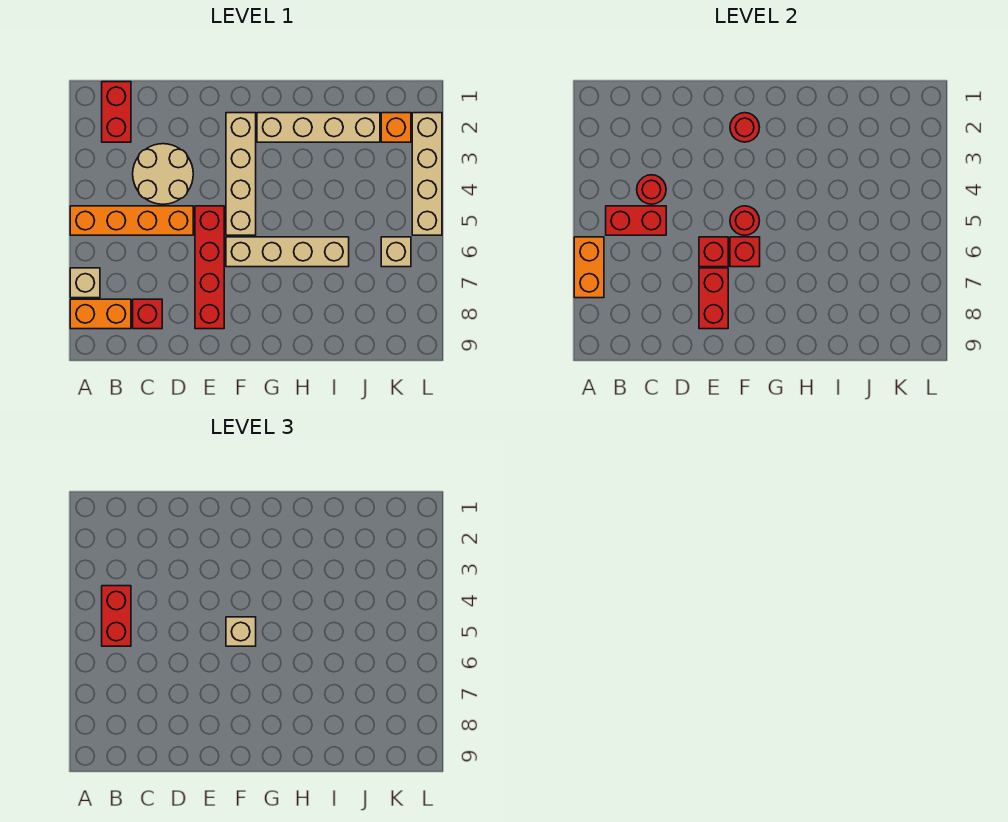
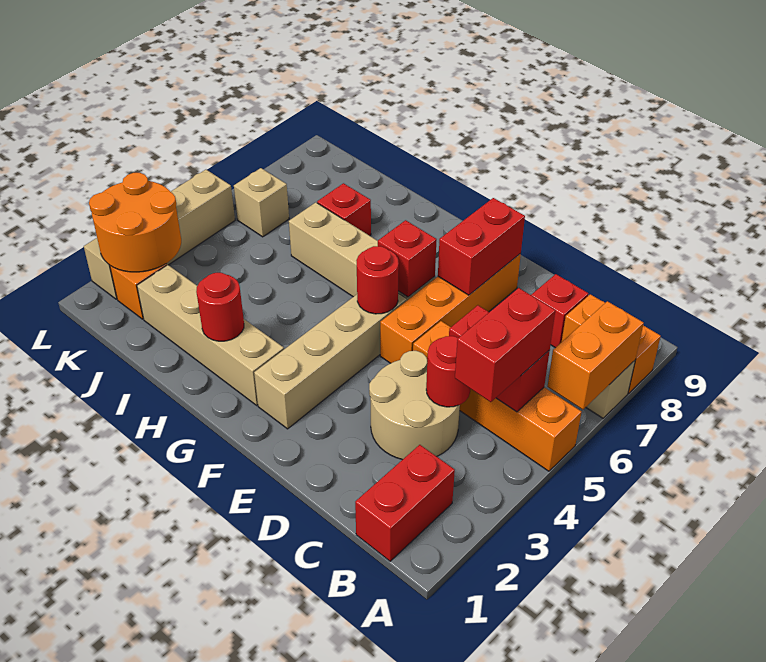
red 1x4 brick [195,206,224,329] -> orange 1x4 brick [380,254,521,363]
red 1x1 brick [699,237,728,267] -> red 1x1 brick moved to [317,183,371,236]
red 1x1 round brick [730,113,759,142] -> red 1x1 round brick moved to [196,273,244,341]
tan 1x1 brick [226,617,256,646] -> none
none -> orange 2x2 round brick [89,173,181,272]

